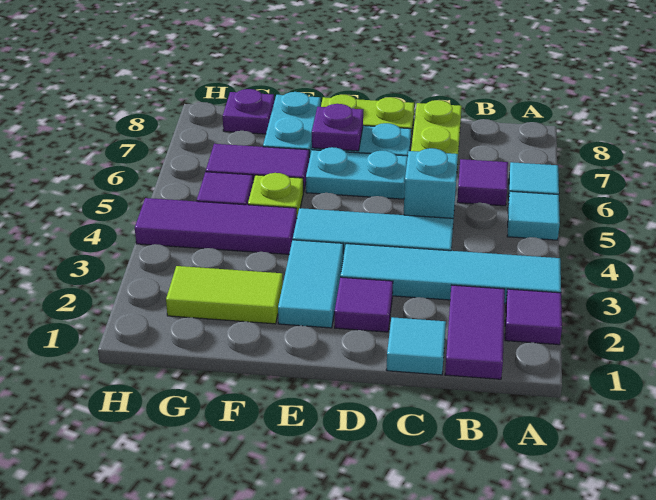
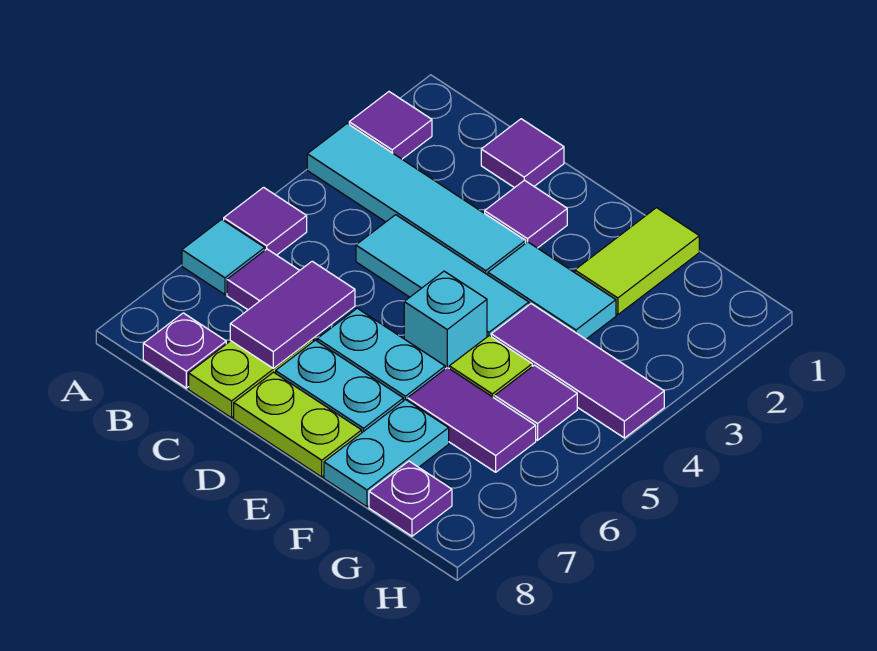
cyan 1x1 tile [507,191,560,240] -> purple 1x1 tile [224,187,307,255]
purple 1x2 tile [445,285,505,379] -> purple 1x2 tile moved to [230,261,355,369]
cyan 1x1 tile [386,317,446,375] -> purple 1x1 tile [481,119,564,188]
cyan 1x1 brick [404,148,458,218] -> cyan 1x1 brick moved to [404,271,487,369]
cyan 1x2 tile [278,240,343,328] -> cyan 1x2 tile turned to [488,242,616,339]
purple 1x1 plate [312,104,363,151] -> purple 1x1 plate moved to [143,313,226,388]
lime 1x2 tile [166,266,283,324] -> lime 1x2 tile turned to [575,208,699,315]

